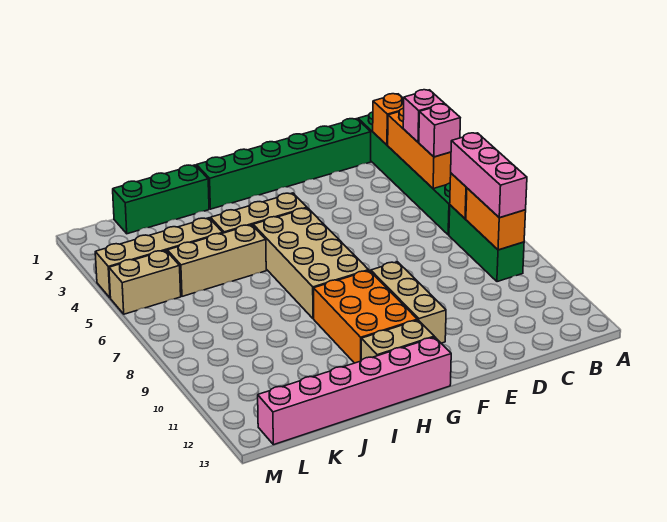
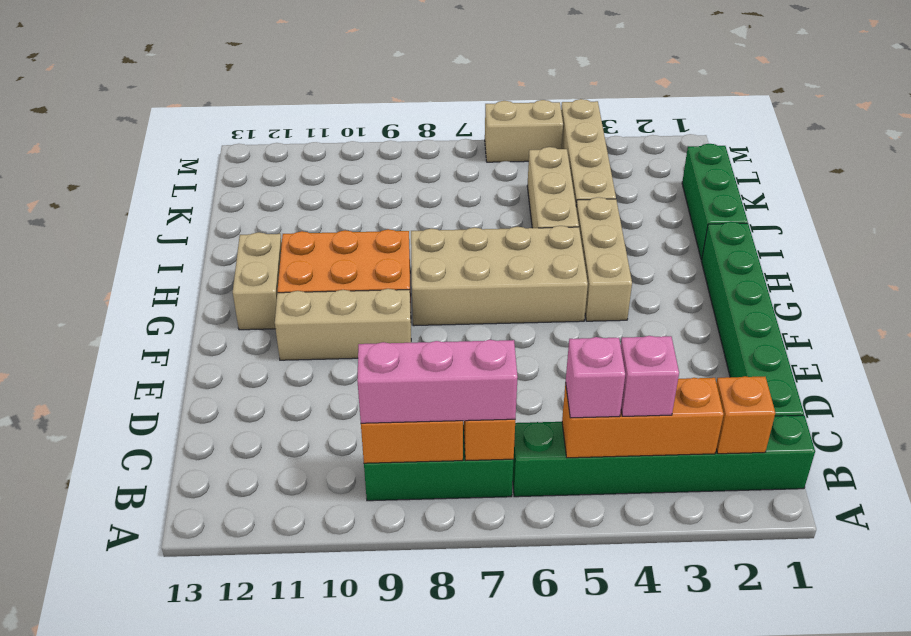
pink 1x6 brick [258,337,451,445] -> none
tan 1x2 brick [109,250,181,314] -> tan 1x2 brick turned to [485,100,563,162]

